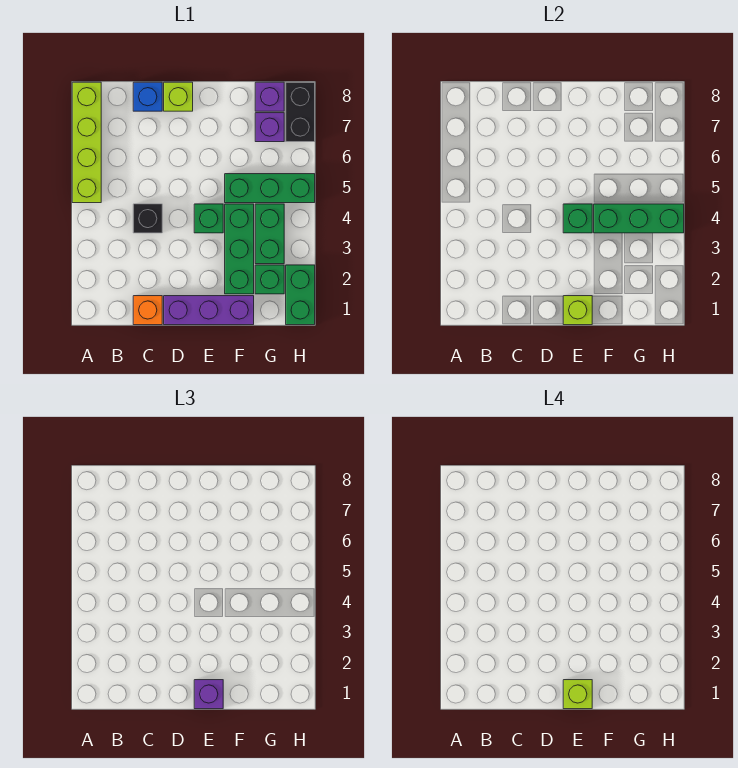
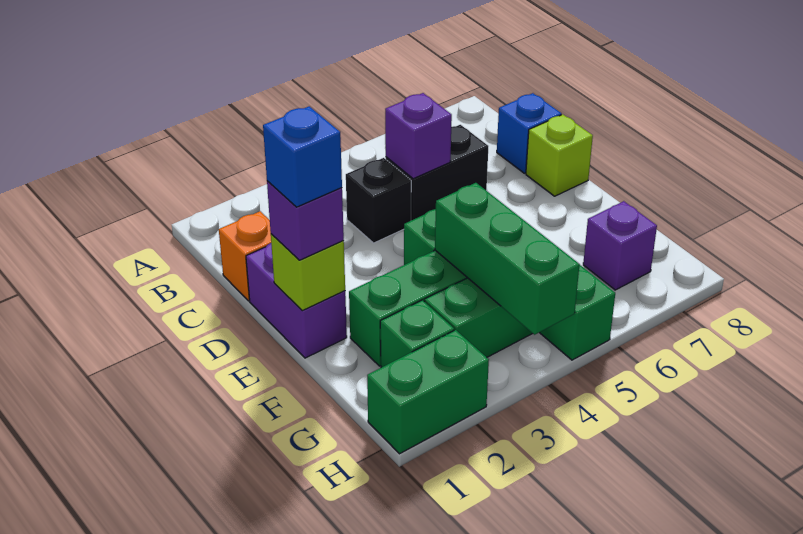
lime 1x4 brick [72,82,101,203] -> none
purple 1x3 brick [164,296,254,325] -> purple 1x2 brick [246,243,347,358]
lime 1x1 brick [563,680,592,709] -> blue 1x1 brick [263,106,342,207]
green 1x1 brick [563,204,592,233] -> none
purple 1x1 brick [255,82,284,111] -> purple 1x1 brick moved to [385,93,452,179]
black 1x2 brick [286,82,315,142] -> black 1x2 brick moved to [386,125,488,220]

